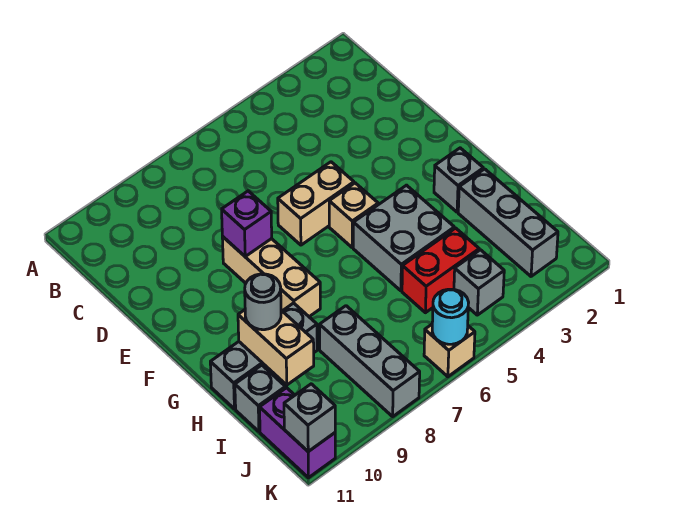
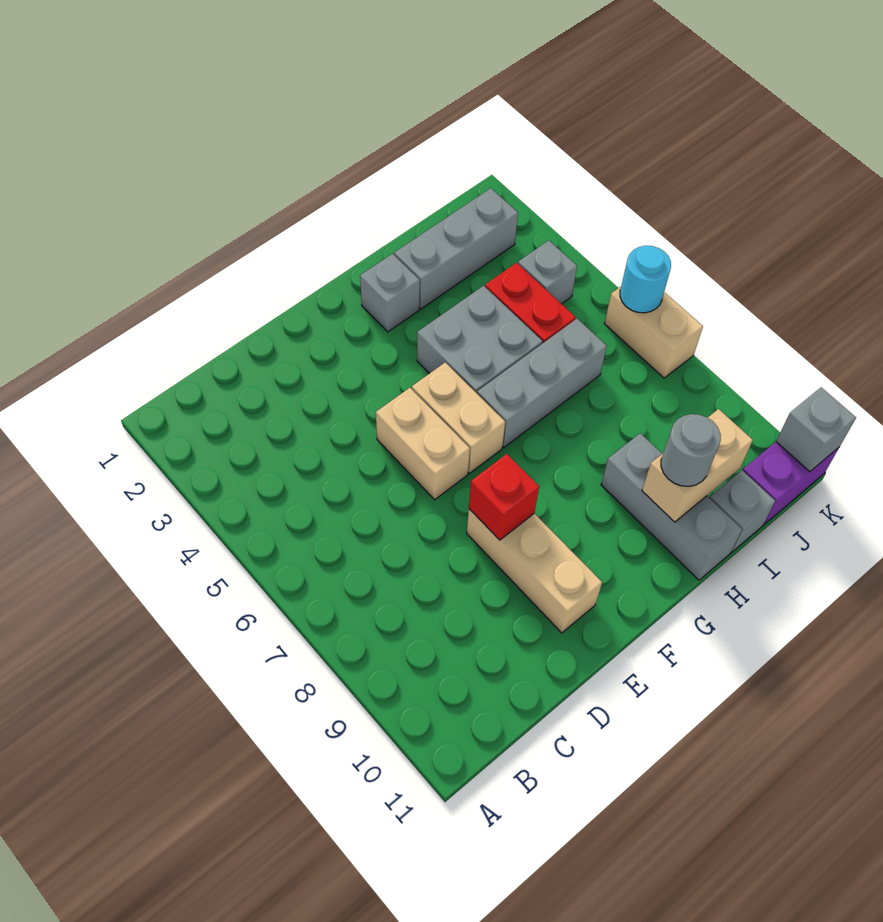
tan 1x3 brick [222,236,320,317] -> tan 1x3 brick turned to [467,509,602,633]
purple 1x1 brick [222,191,272,256] -> red 1x1 brick [469,454,539,540]
tan 1x1 brick [329,183,378,247] -> tan 1x2 brick [412,362,505,473]
grey 1x3 brick [320,306,420,416] -> grey 1x3 brick moved to [477,319,607,447]
tan 1x1 brick [424,324,475,377] -> tan 1x2 brick [604,287,703,378]

